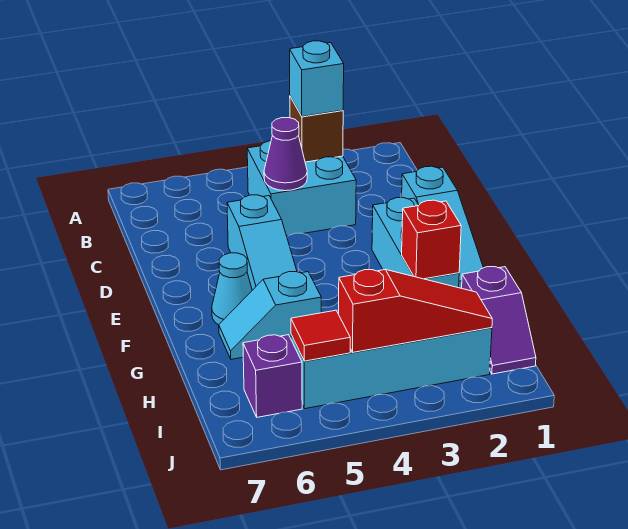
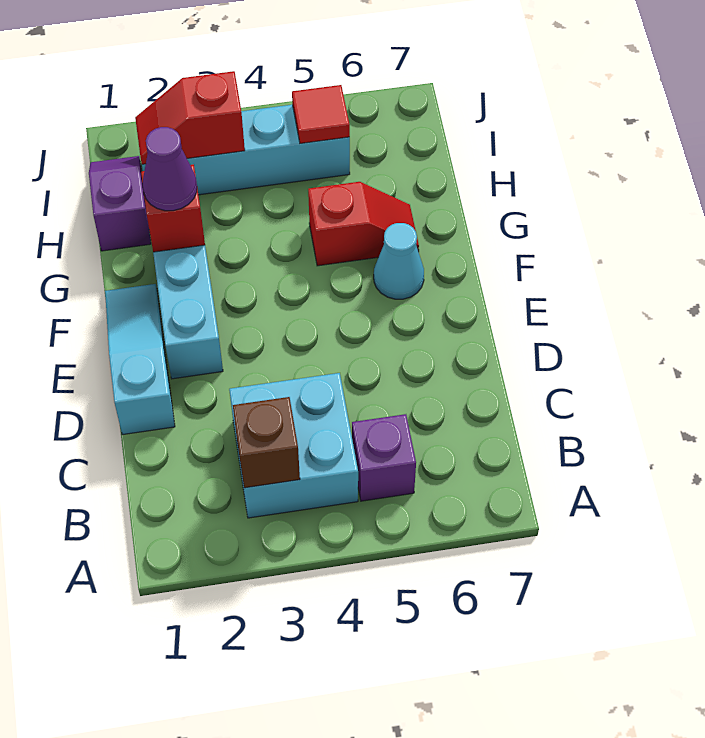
cyan 1x1 brick [290,41,344,117] -> none
purple 1x1 cone [264,118,307,191] -> purple 1x1 cone moved to [143,127,197,211]
cyan 1x3 slope [227,195,297,290] -> none
cyan 1x2 slope [219,272,321,359] -> red 1x2 slope [308,182,419,266]
red 1x3 slope [339,270,492,352] -> red 1x2 slope [135,71,245,164]
purple 1x1 brick [243,335,302,417] -> purple 1x1 brick moved to [352,414,416,501]

